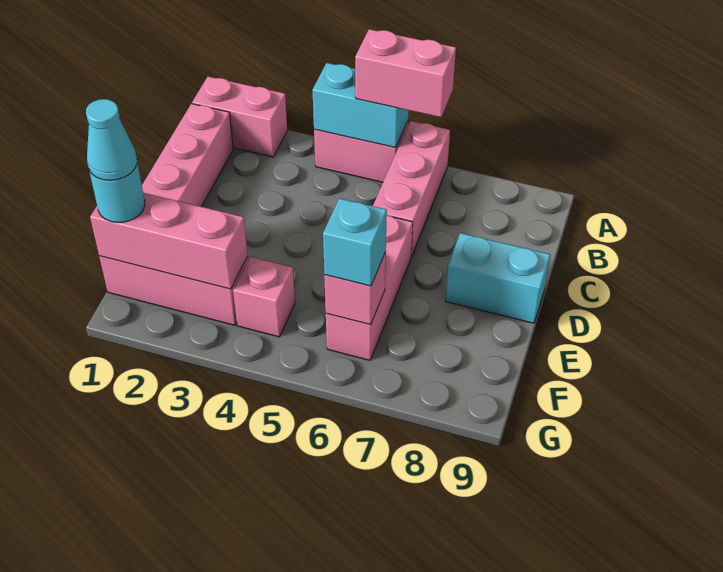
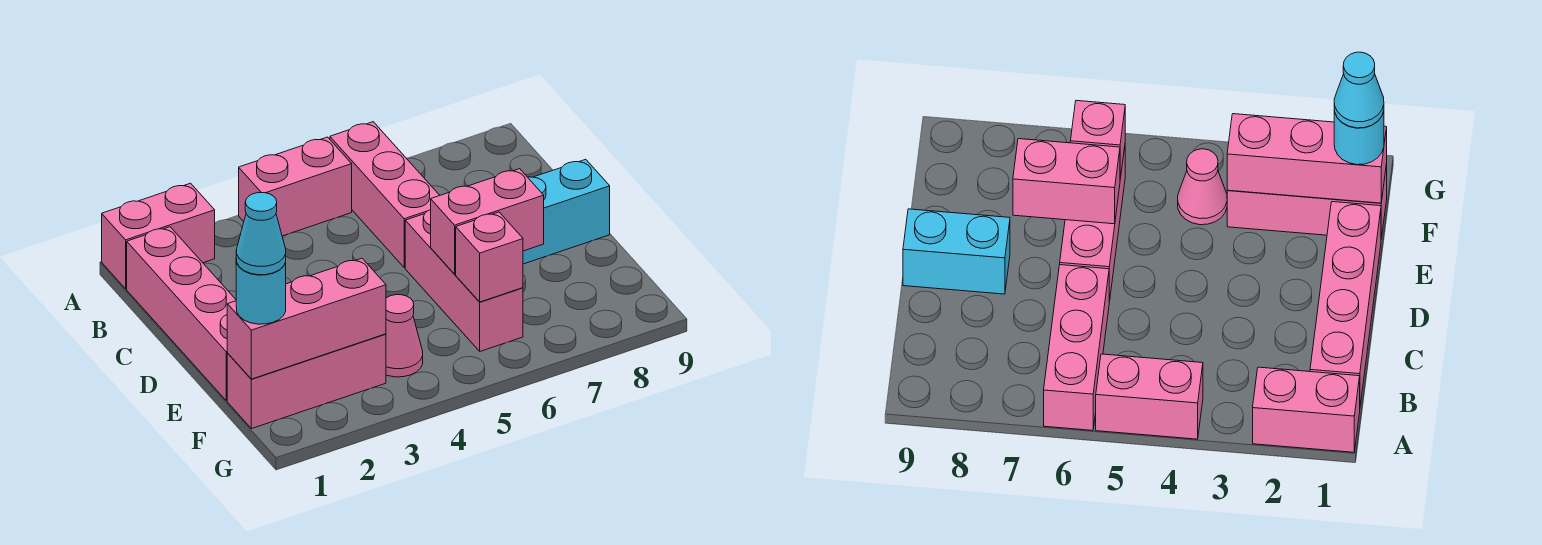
cyan 1x2 brick [312,63,408,148] -> none
pink 1x2 brick [355,29,456,117] -> pink 1x2 brick moved to [431,169,544,274]
pink 1x1 brick [233,257,295,337] -> pink 1x1 cone [386,295,423,377]
cyan 1x1 brick [323,198,387,286] -> none

